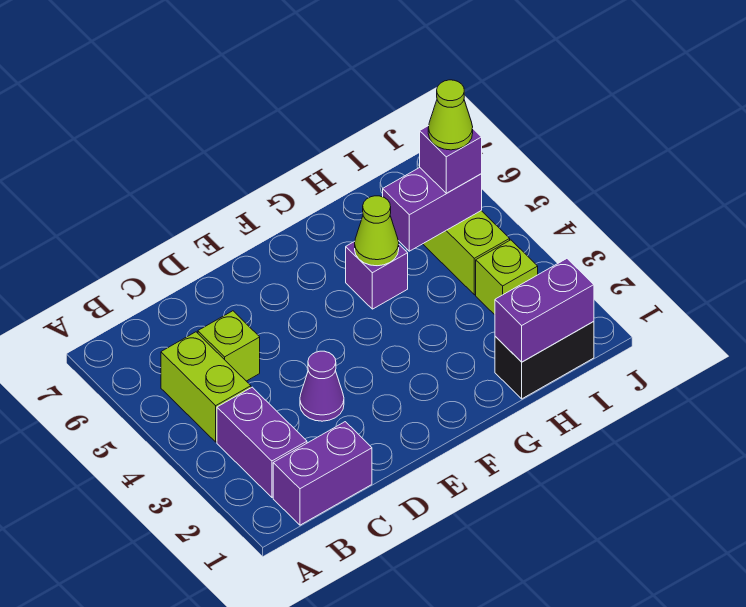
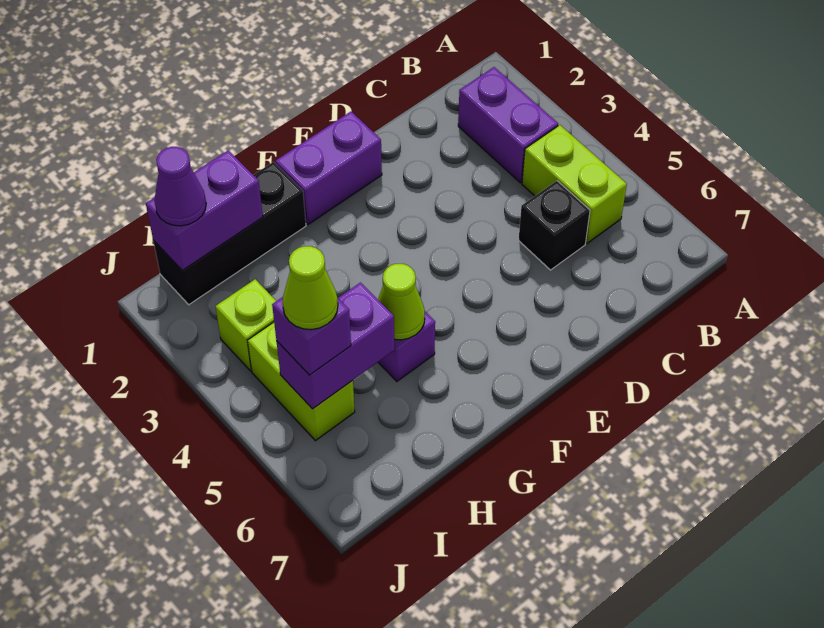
purple 1x2 brick [273,422,372,525] -> purple 1x2 brick moved to [275,112,382,224]
lime 1x1 brick [198,311,260,381] -> black 1x1 brick [519,181,590,270]
purple 1x1 cone [300,351,344,421] -> purple 1x1 cone moved to [154,147,206,226]
black 1x2 brick [495,322,594,399] -> black 1x3 brick [153,162,306,305]

